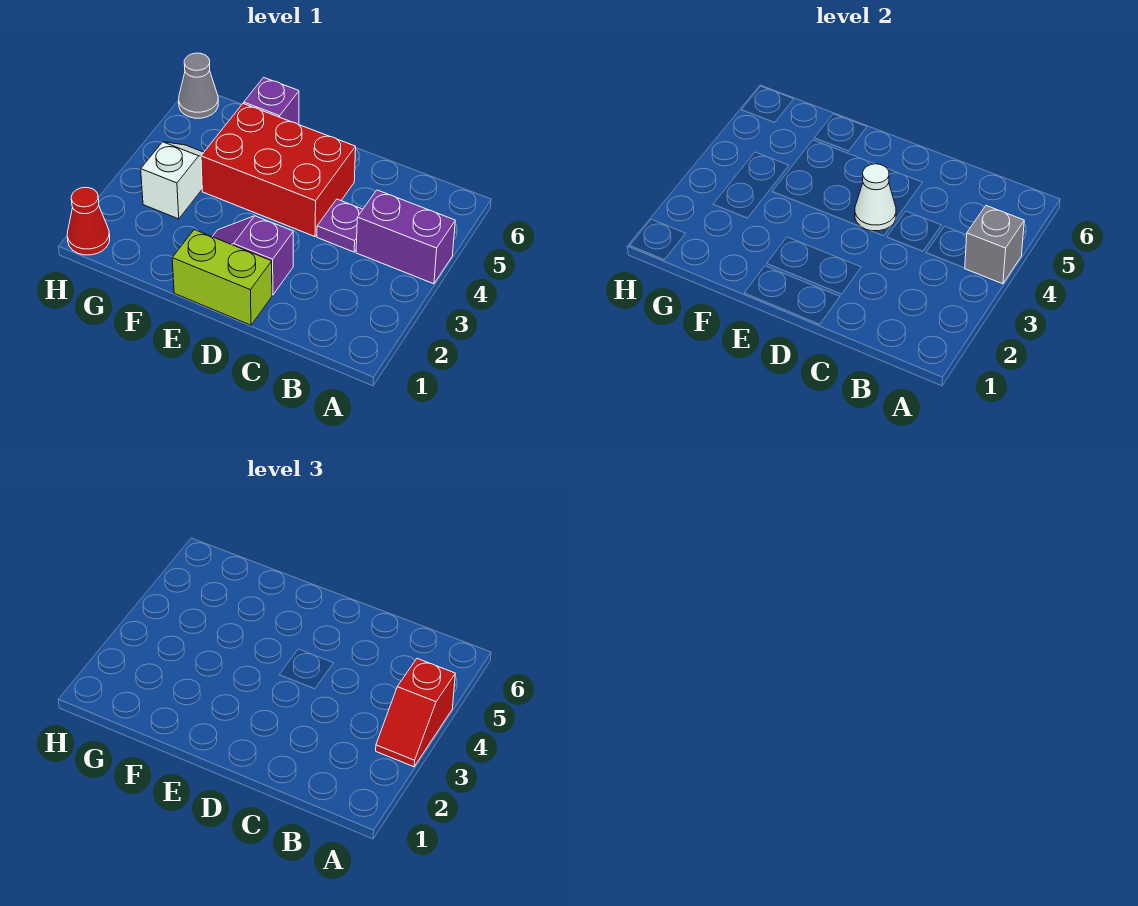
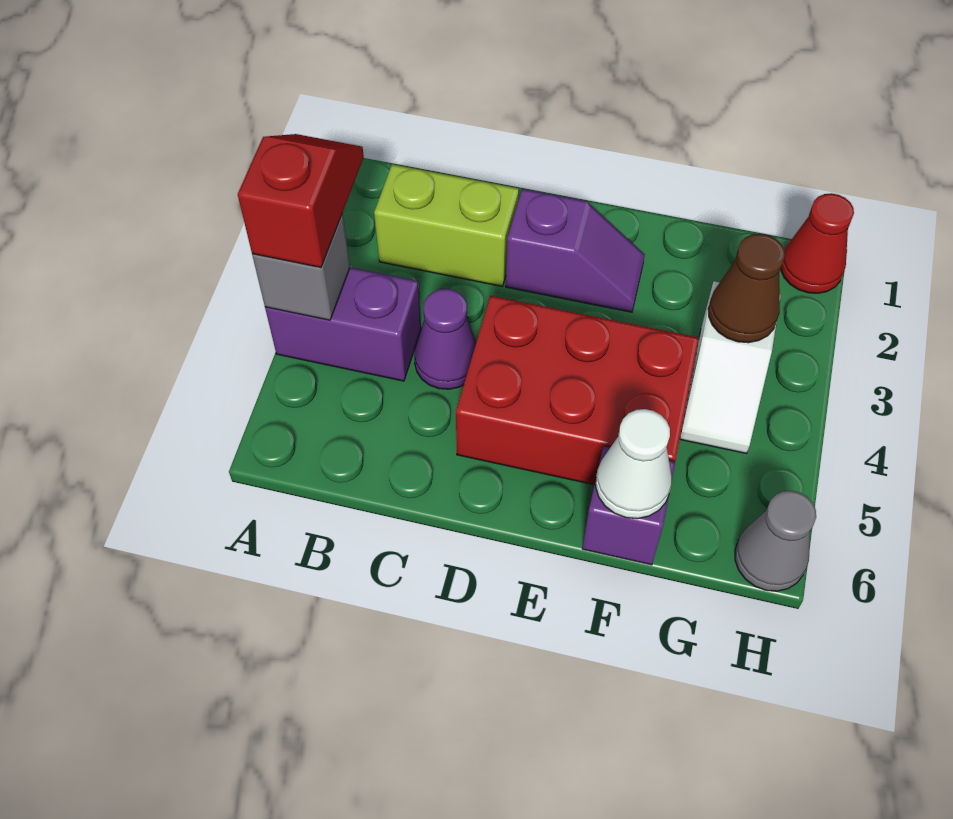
purple 1x1 plate [317,199,363,252] -> purple 1x1 cone [414,289,476,389]
lime 1x2 brick [172,230,272,325] -> lime 1x2 brick moved to [374,164,519,286]
white 1x1 cone [855,164,896,231] -> white 1x1 cone moved to [596,409,672,519]
none -> brown 1x1 cone [708,234,785,343]

